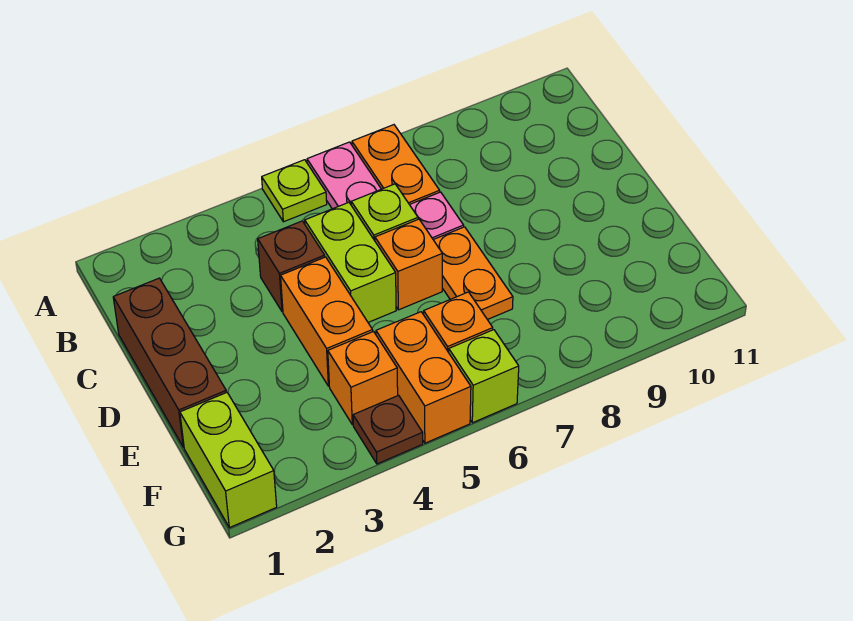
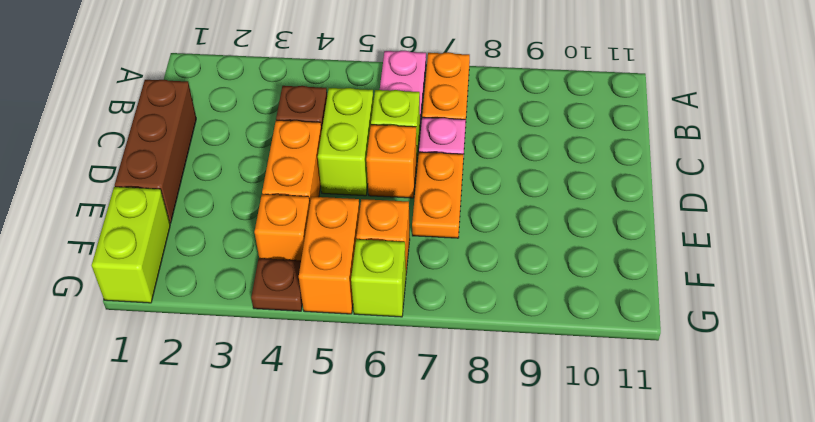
lime 1x1 plate [262,160,327,222] -> none

